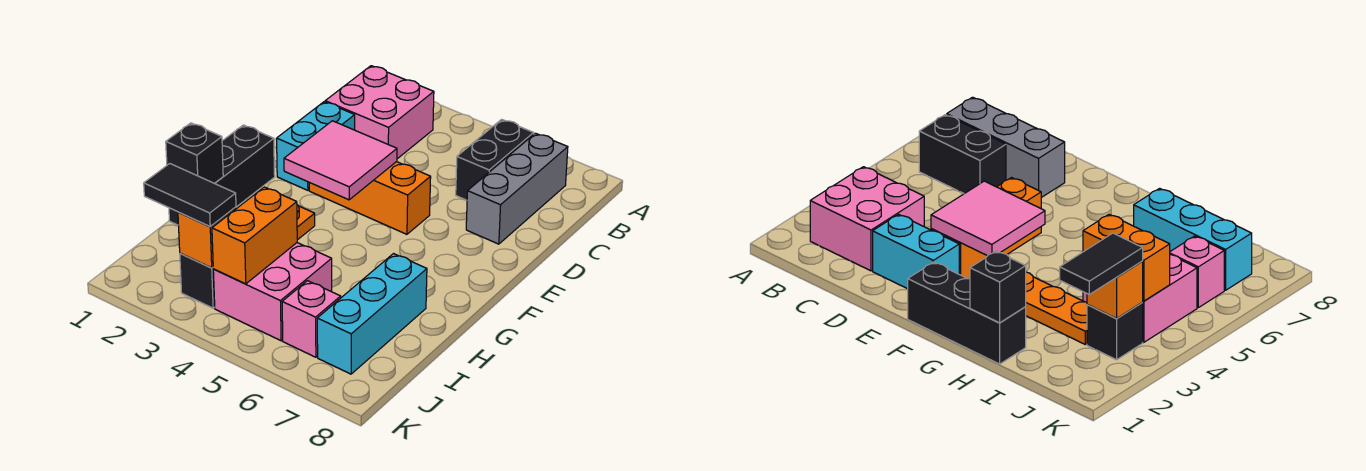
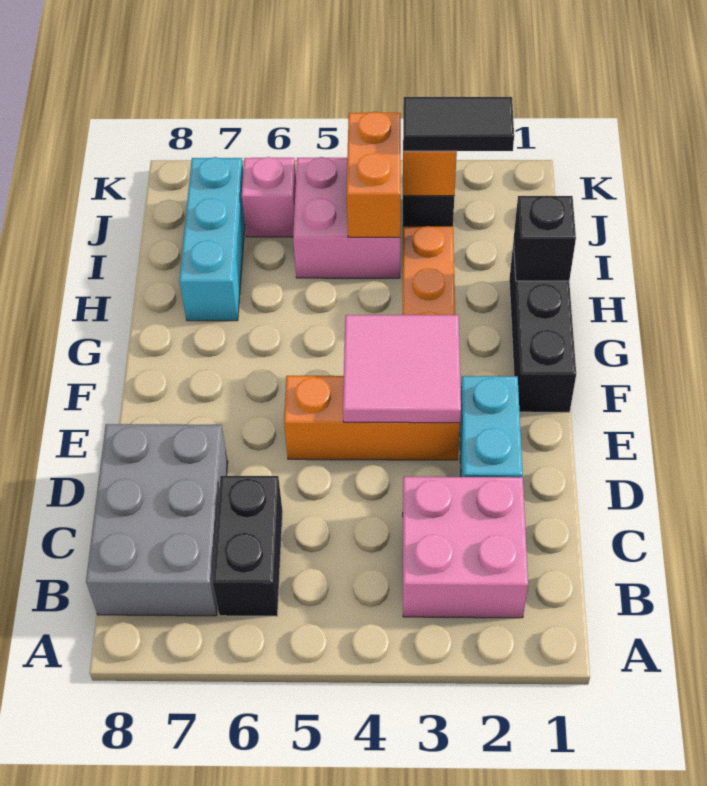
grey 1x3 brick [466,133,568,244] -> grey 2x3 brick [86,424,228,616]

